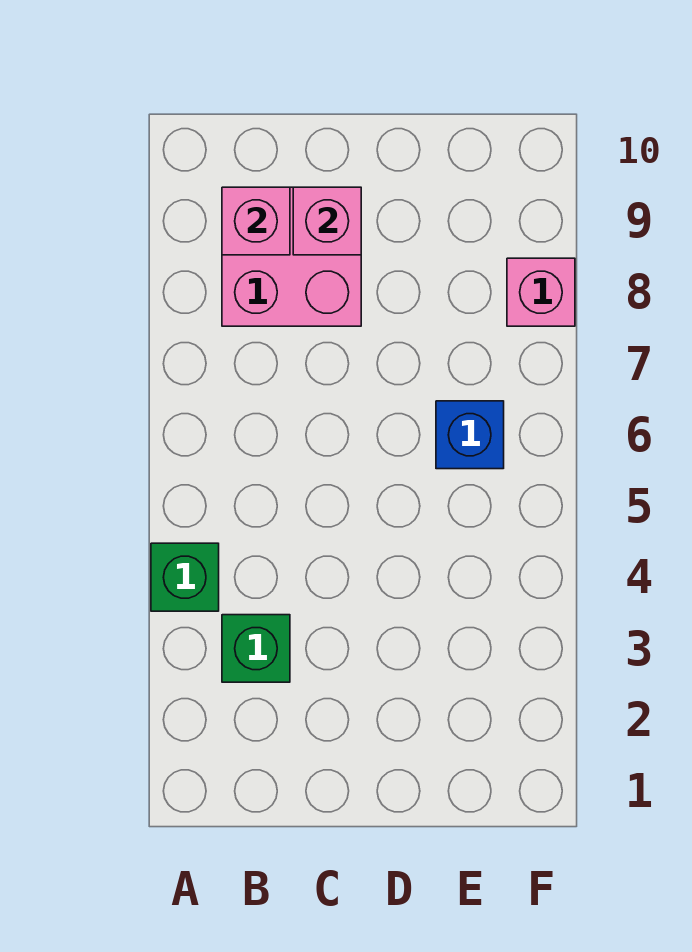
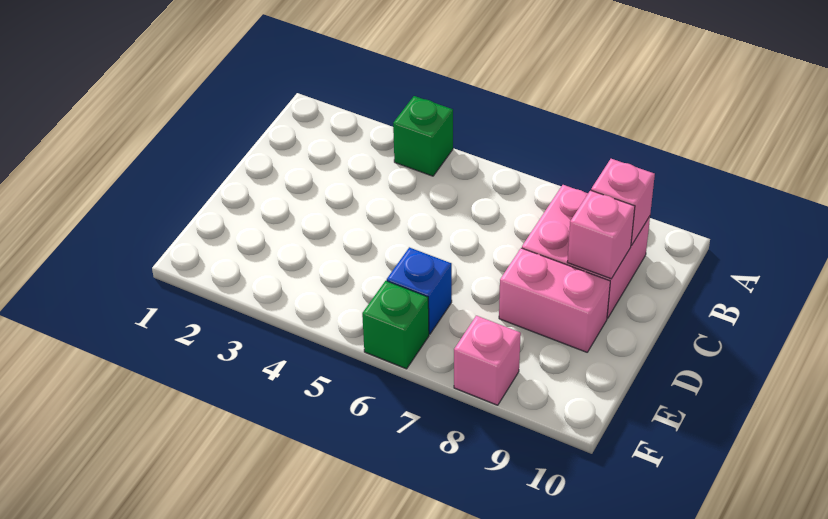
green 1x1 brick [222,615,290,682] -> green 1x1 brick moved to [362,281,429,369]
none -> pink 1x2 brick [499,248,610,352]

